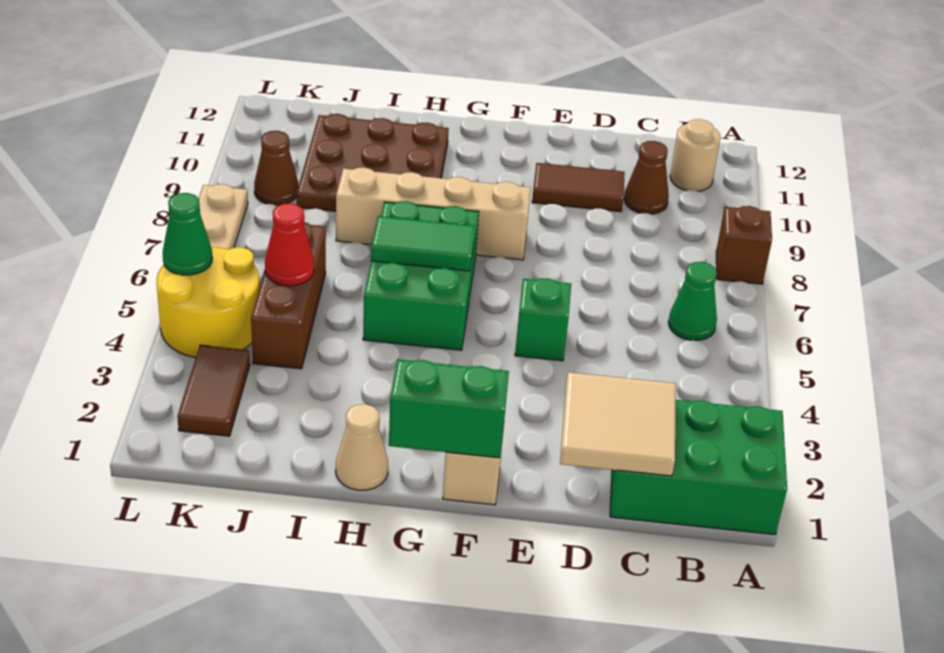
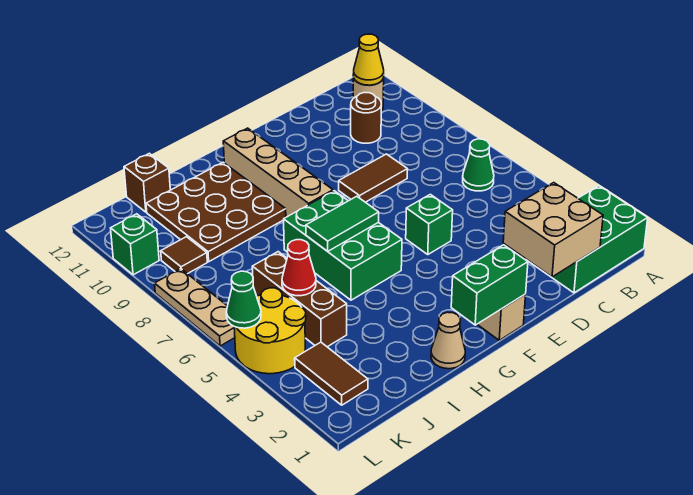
brown 1x1 brick [716,206,772,284] -> brown 1x1 brick moved to [124,153,170,212]
none -> yellow 1x1 cone [353,34,384,85]
tan 2x2 tile [560,372,676,476] -> tan 2x2 brick [503,183,603,277]
brown 1x1 cone [624,141,669,214] -> brown 1x1 round brick [351,92,381,143]
brown 1x2 tile [532,163,625,212] -> brown 1x2 tile moved to [339,154,408,202]
tan 1x4 brick [336,168,531,260] -> tan 1x4 brick turned to [223,128,333,217]
brown 1x1 cone [254,131,298,205] -> brown 1x1 tile [161,237,207,274]
none -> green 1x1 brick [111,214,159,275]

